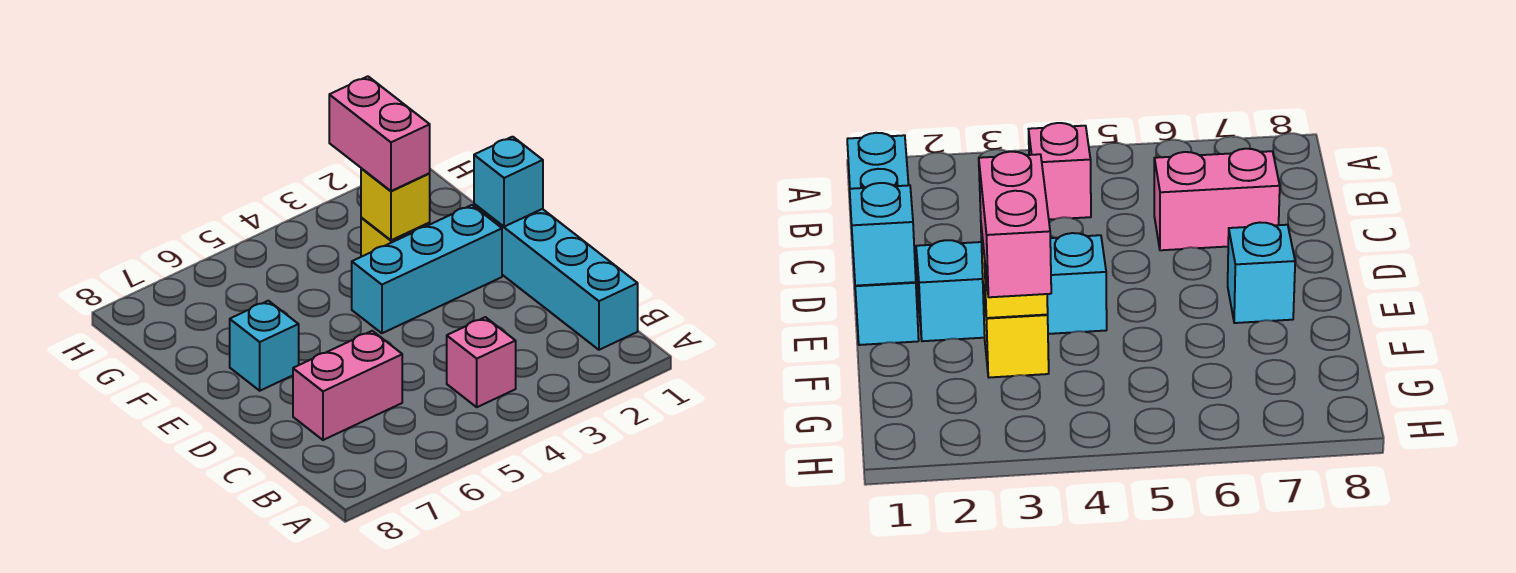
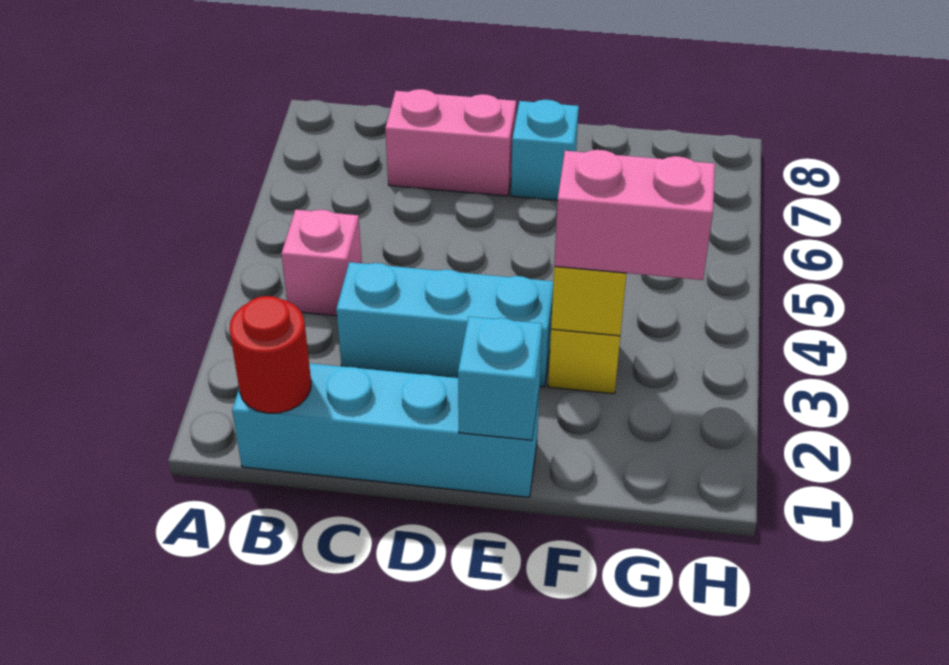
none -> red 1x1 round brick [229,296,311,413]
pink 1x2 brick [293,331,402,440] -> pink 1x2 brick turned to [385,89,516,196]
cyan 1x3 brick [352,205,502,333] -> cyan 1x3 brick turned to [336,262,554,387]

